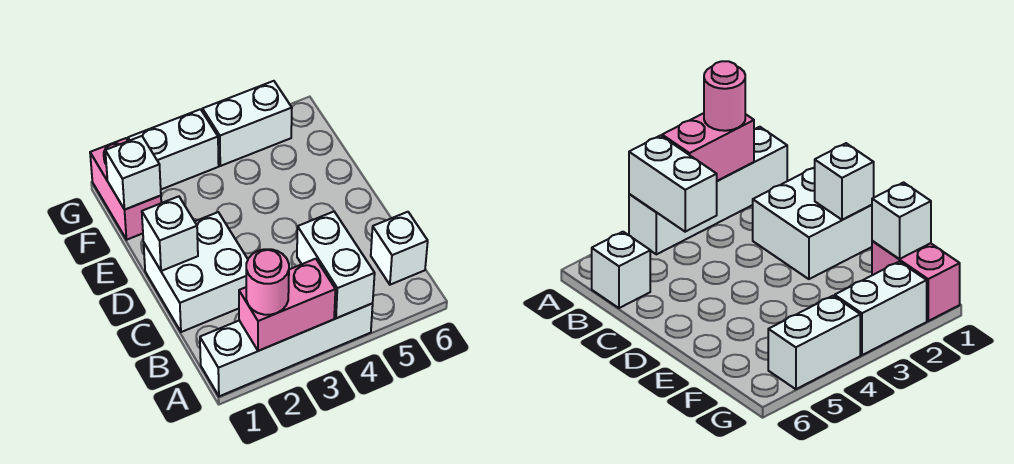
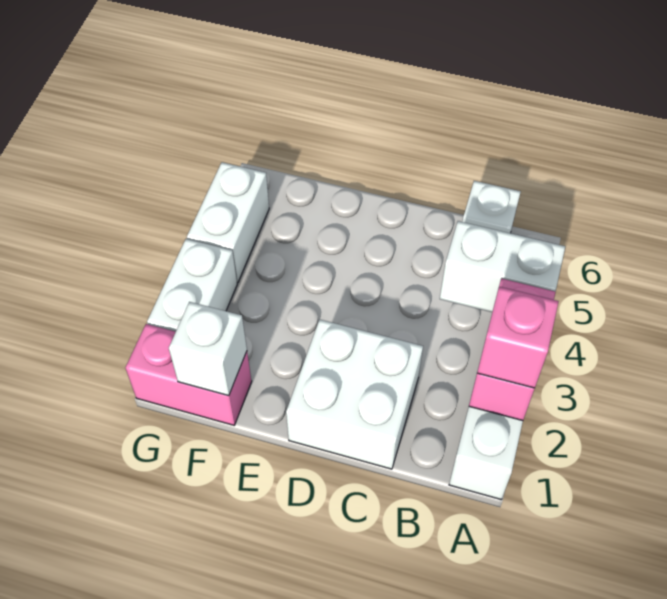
pink 1x1 round brick [246,249,289,315] -> pink 1x1 brick [477,287,559,388]
white 1x1 brick [142,196,198,271] -> none

